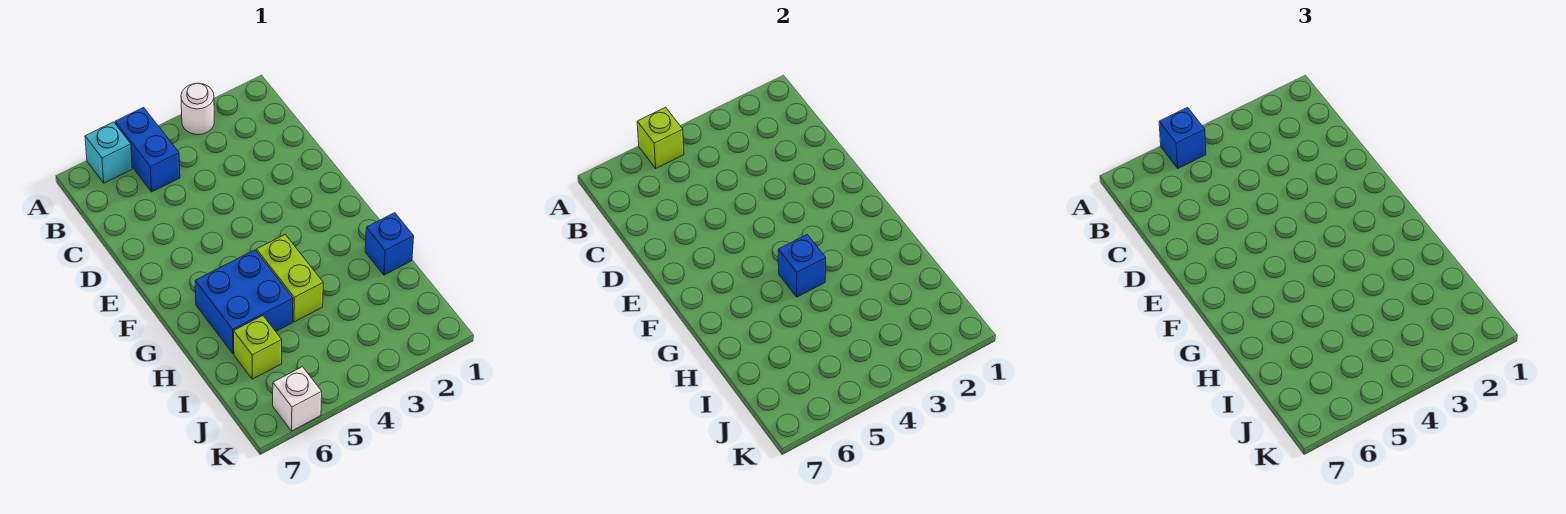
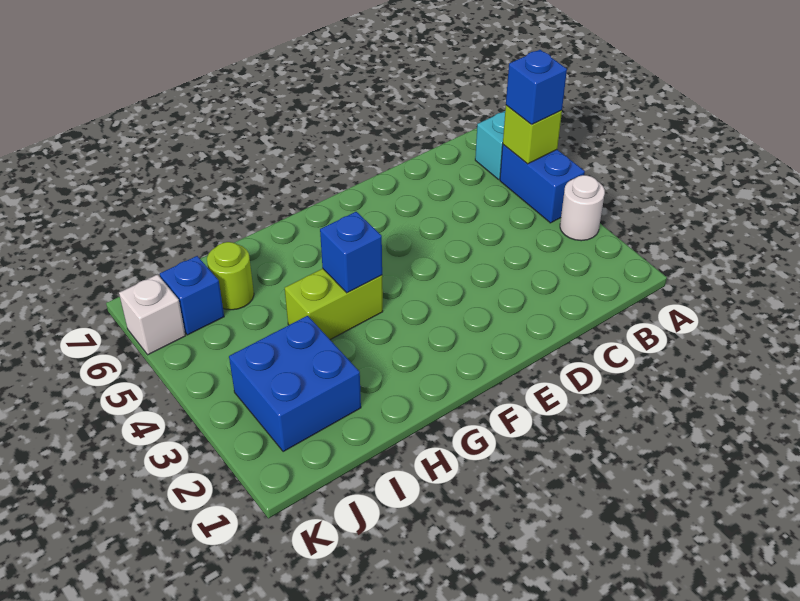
blue 1x2 brick [115,107,180,192] -> blue 1x2 brick turned to [500,145,585,223]
blue 2x2 brick [195,250,293,354] -> blue 2x2 brick moved to [229,316,361,452]
blue 1x1 brick [365,213,414,275] -> blue 1x1 brick moved to [160,256,224,335]
lime 1x1 brick [234,316,282,379] -> lime 1x1 round brick [207,242,254,310]

